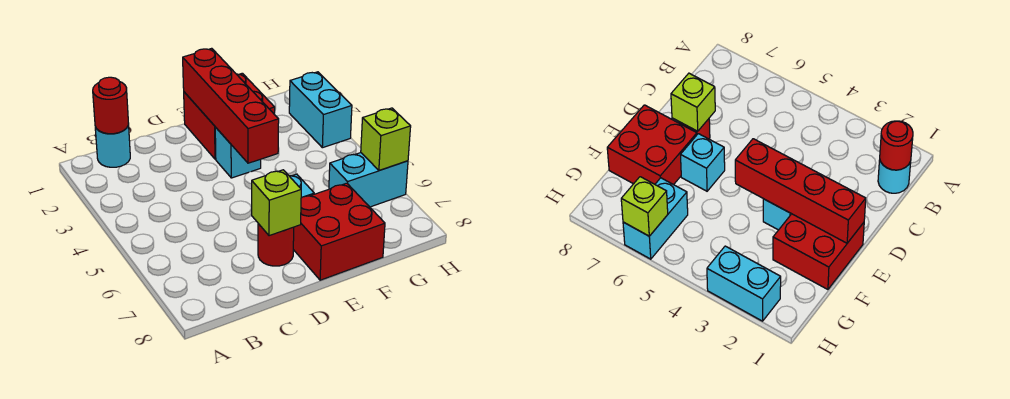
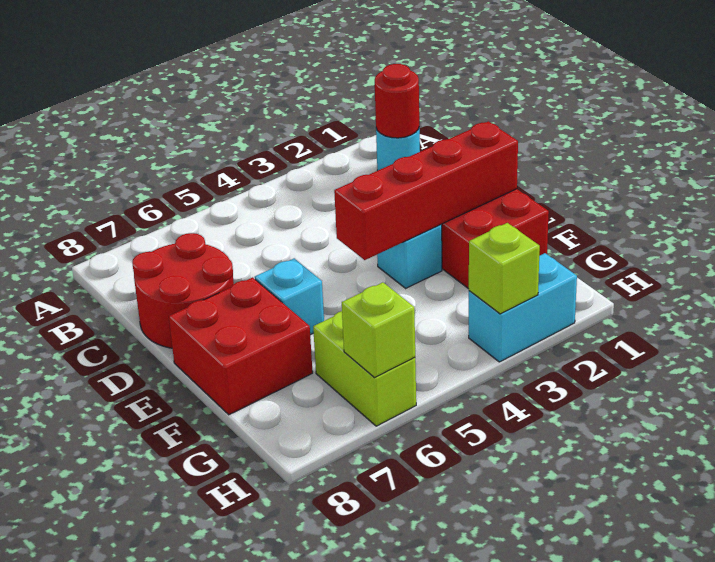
red 1x1 round brick [258,224,294,266] -> red 2x2 round brick [132,233,234,348]
lime 1x1 brick [252,170,301,236] -> lime 1x1 brick moved to [469,223,540,314]
cyan 1x2 brick [329,153,408,207] -> lime 1x2 brick [313,311,416,426]

